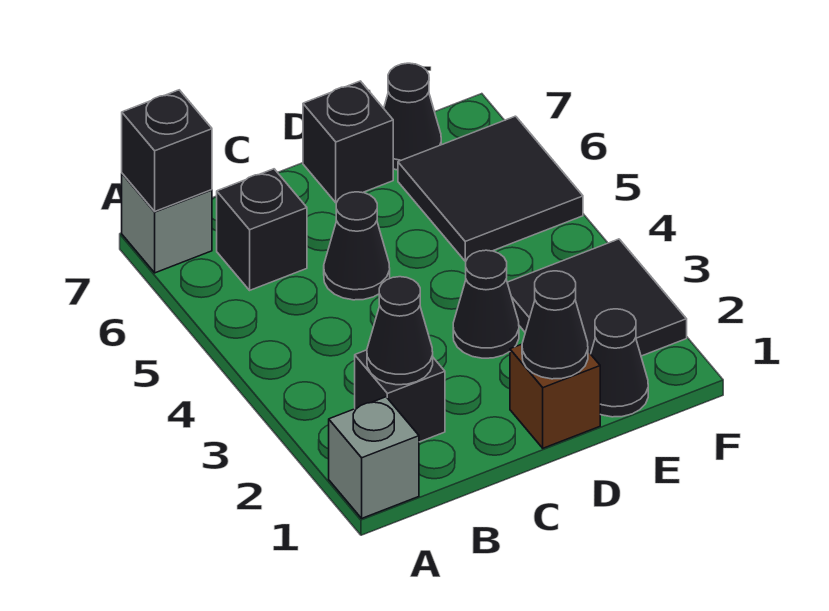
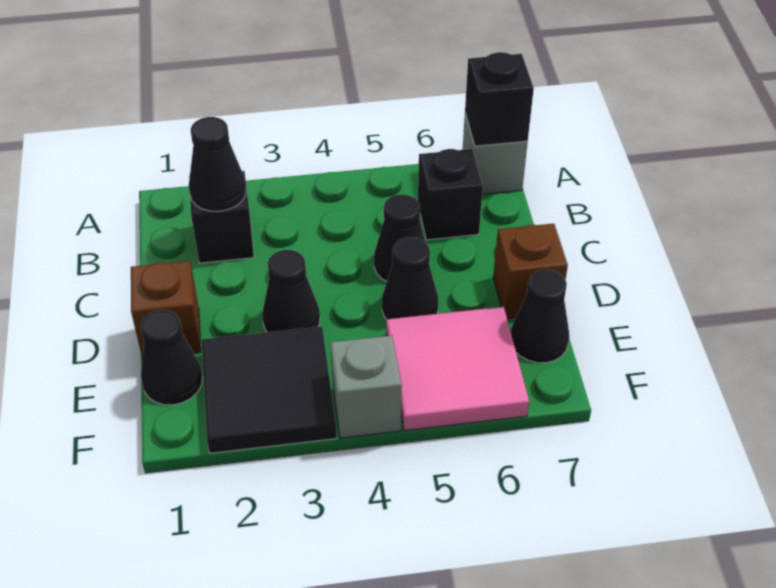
grey 1x1 brick [329,397,419,518] -> grey 1x1 brick moved to [330,335,402,438]
black 1x1 cone [522,271,588,379] -> black 1x1 cone moved to [382,237,438,319]
black 1x1 brick [303,81,393,203] -> brown 1x1 brick [493,224,568,319]
black 2x2 tile [398,116,583,261] -> pink 2x2 tile [386,307,529,431]

